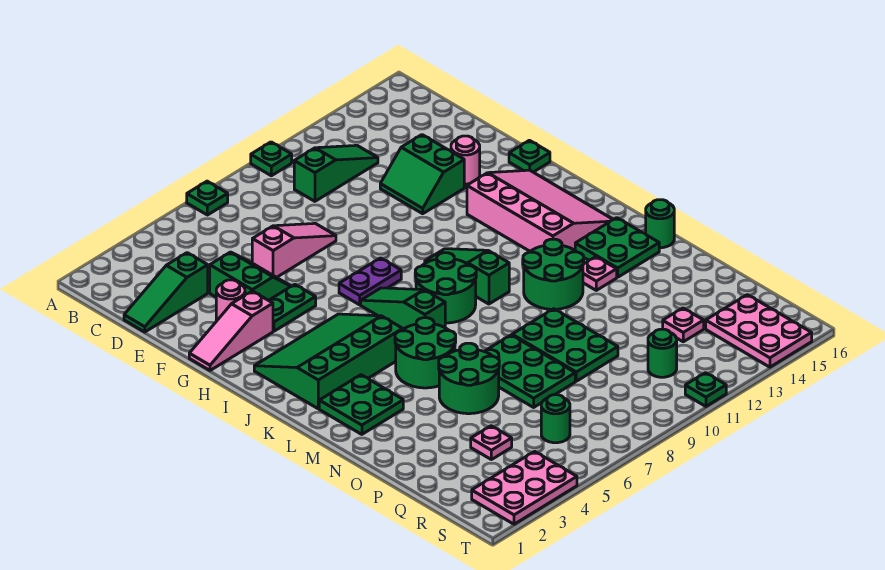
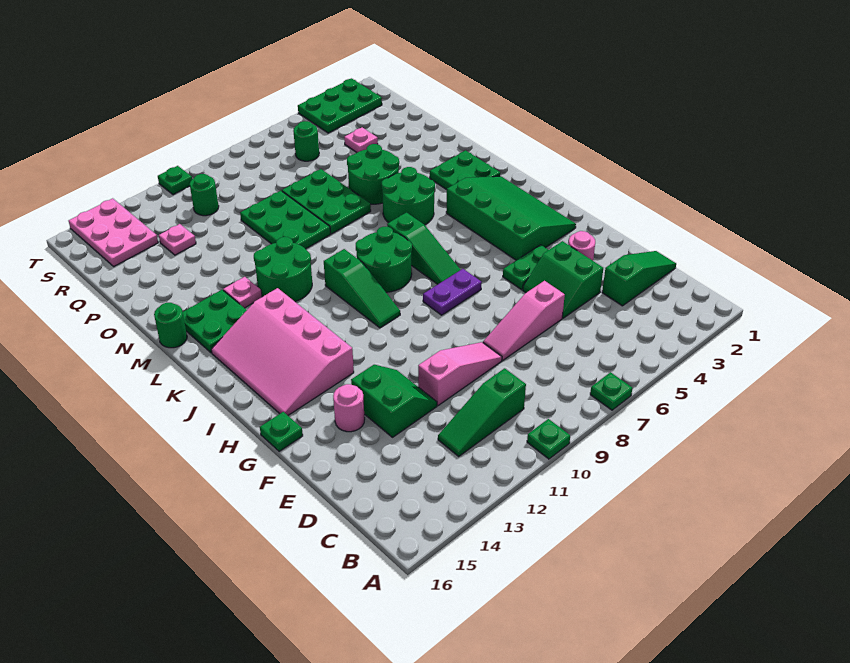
pink 1x3 slope [189,291,273,370] -> pink 1x3 slope moved to [418,342,502,405]
green 3x4 slope [254,314,403,409] -> green 3x4 slope turned to [446,176,576,260]
pink 2x3 plate [472,451,577,524] -> green 2x3 plate [298,78,382,133]

